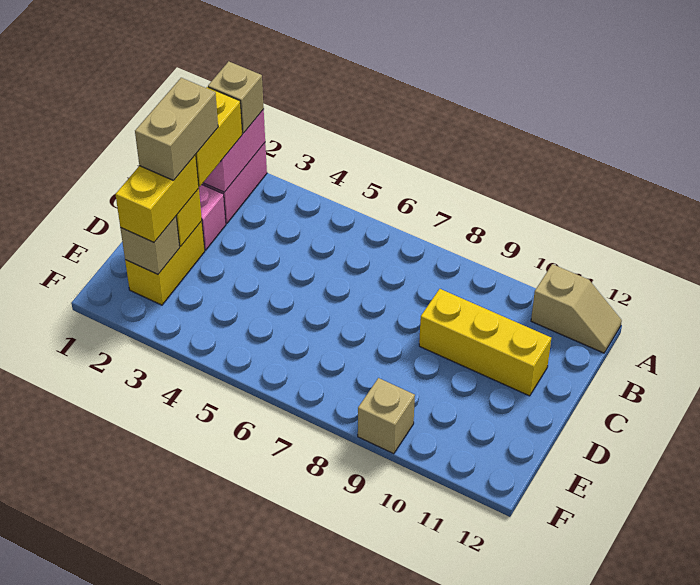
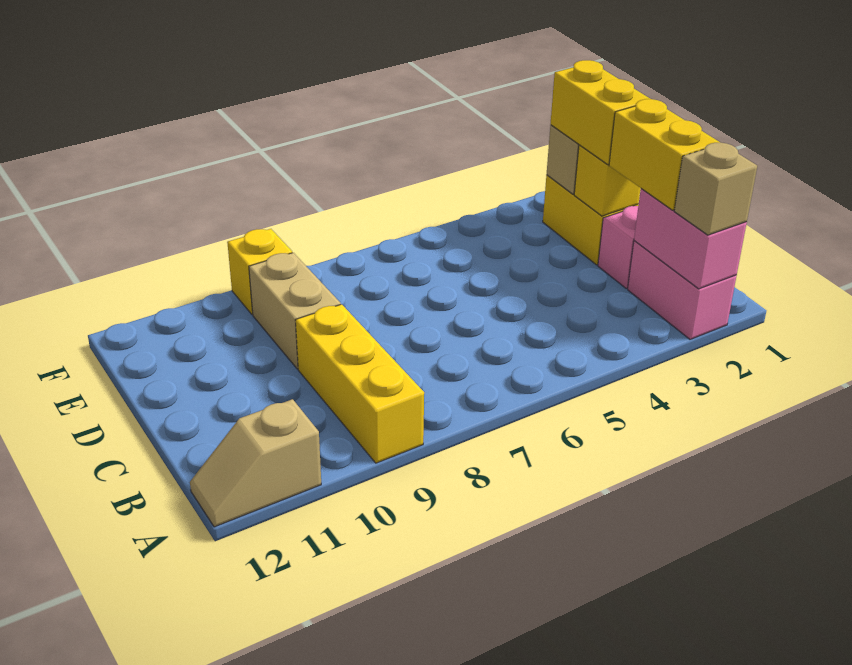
tan 1x2 brick [135,78,218,180] -> tan 1x2 brick moved to [249,253,341,369]
yellow 1x3 brick [419,289,551,396] -> yellow 1x3 brick turned to [296,304,424,463]
tan 1x1 brick [358,378,415,454] -> yellow 1x1 brick [227,229,292,315]

